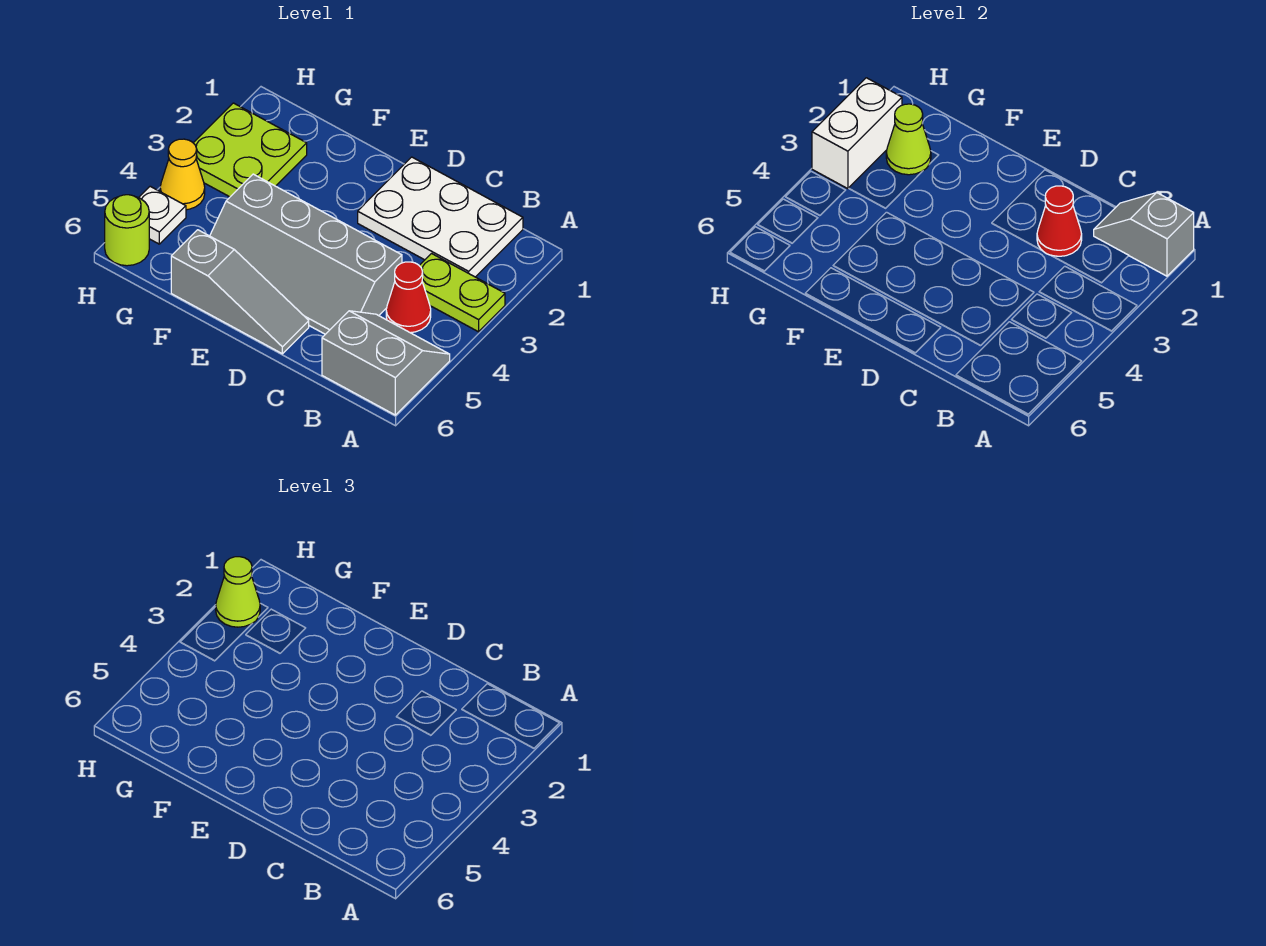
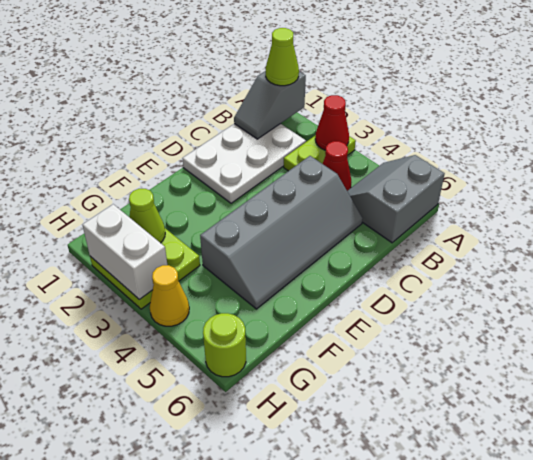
red 1x1 cone [1037,186,1082,256] -> red 1x1 cone moved to [315,95,349,150]
grey 1x3 slope [171,230,309,354] -> none
lime 1x1 cone [216,557,260,627] -> lime 1x1 cone moved to [266,28,299,86]
white 1x1 plate [139,186,186,244] -> none

